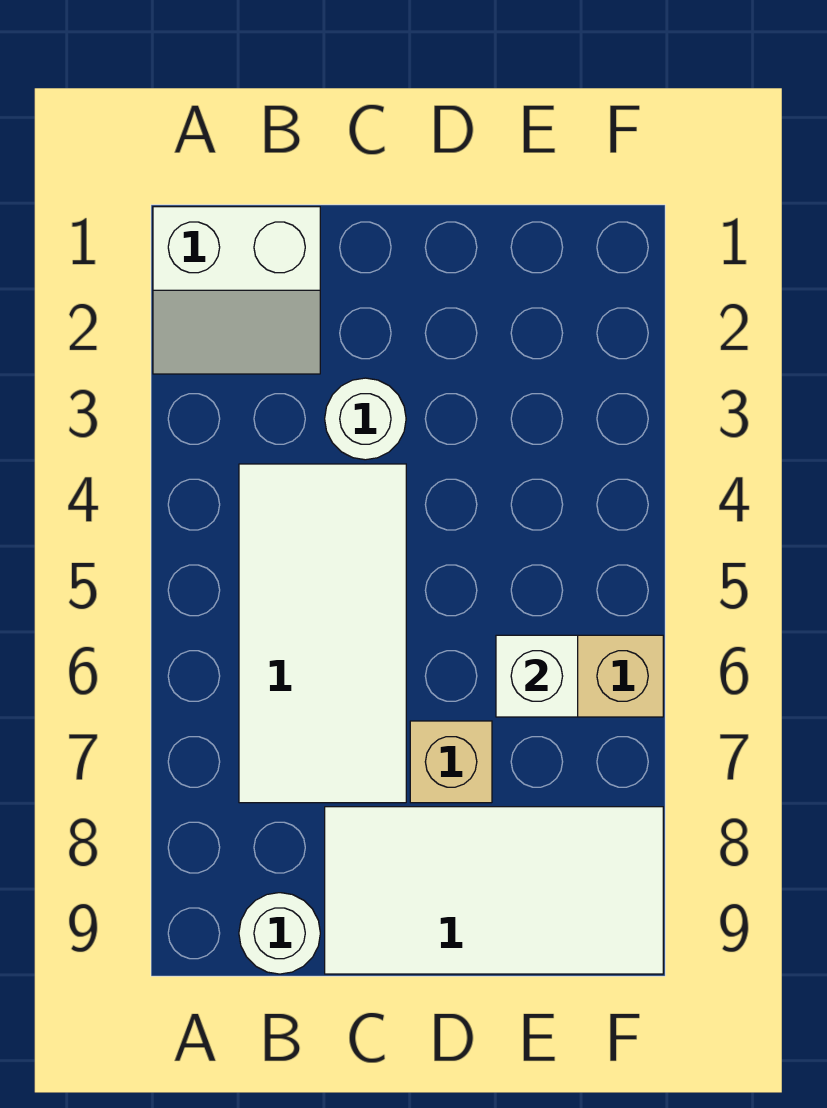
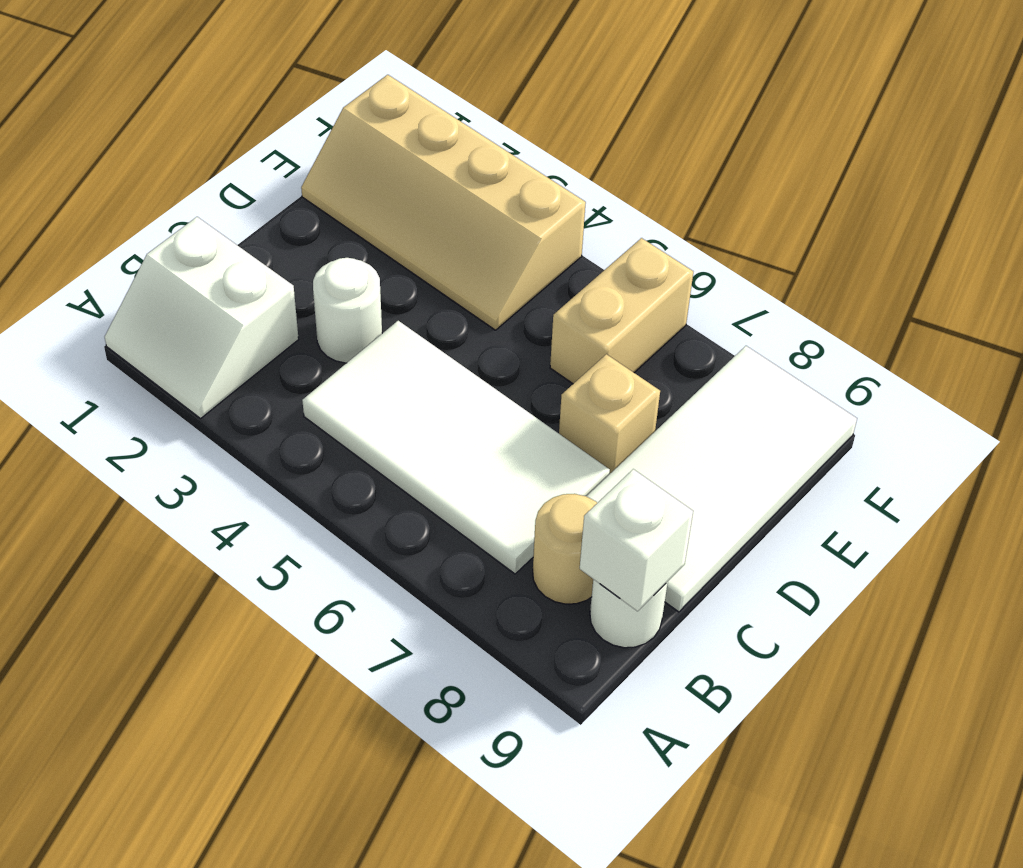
white 2x2 slope [153,207,320,374] -> white 2x2 slope turned to [105,217,299,418]
none -> tan 1x1 round brick [533,494,597,604]
none -> tan 2x4 slope [301,75,586,330]
white 1x1 brick [496,635,578,717] -> white 1x1 brick moved to [580,469,693,611]

